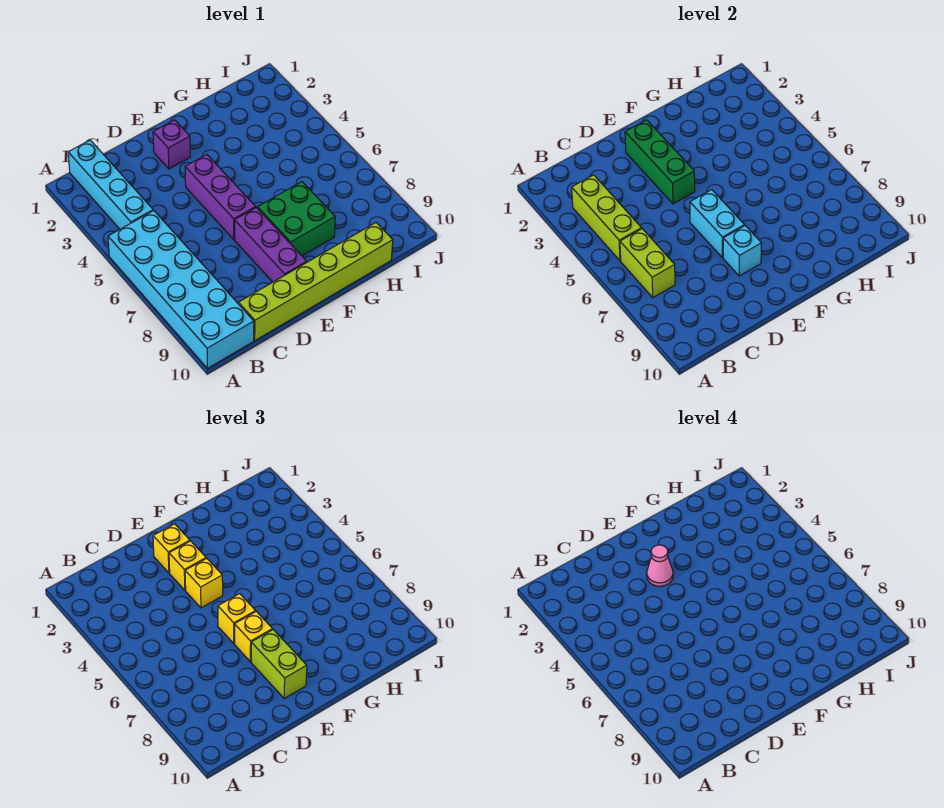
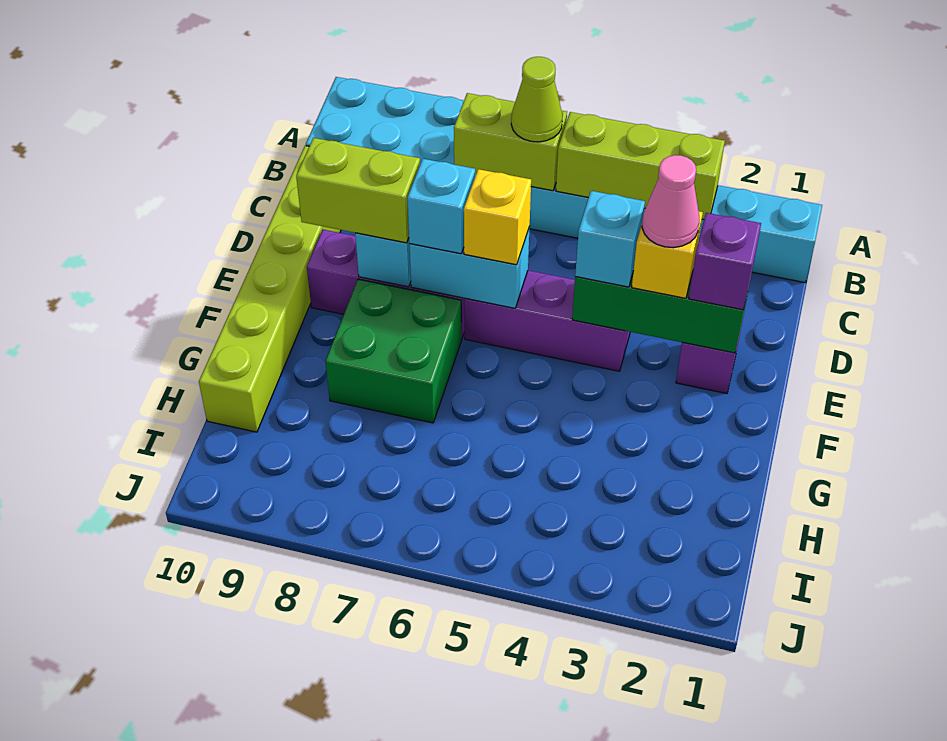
none -> lime 1x1 cone [511,57,562,142]
yellow 1x1 brick [153,524,190,573] -> purple 1x1 brick [689,213,761,310]
yellow 1x1 brick [185,558,223,608] -> cyan 1x1 brick [575,191,645,287]
yellow 1x1 brick [235,612,272,662] -> cyan 1x1 brick [407,159,475,254]

